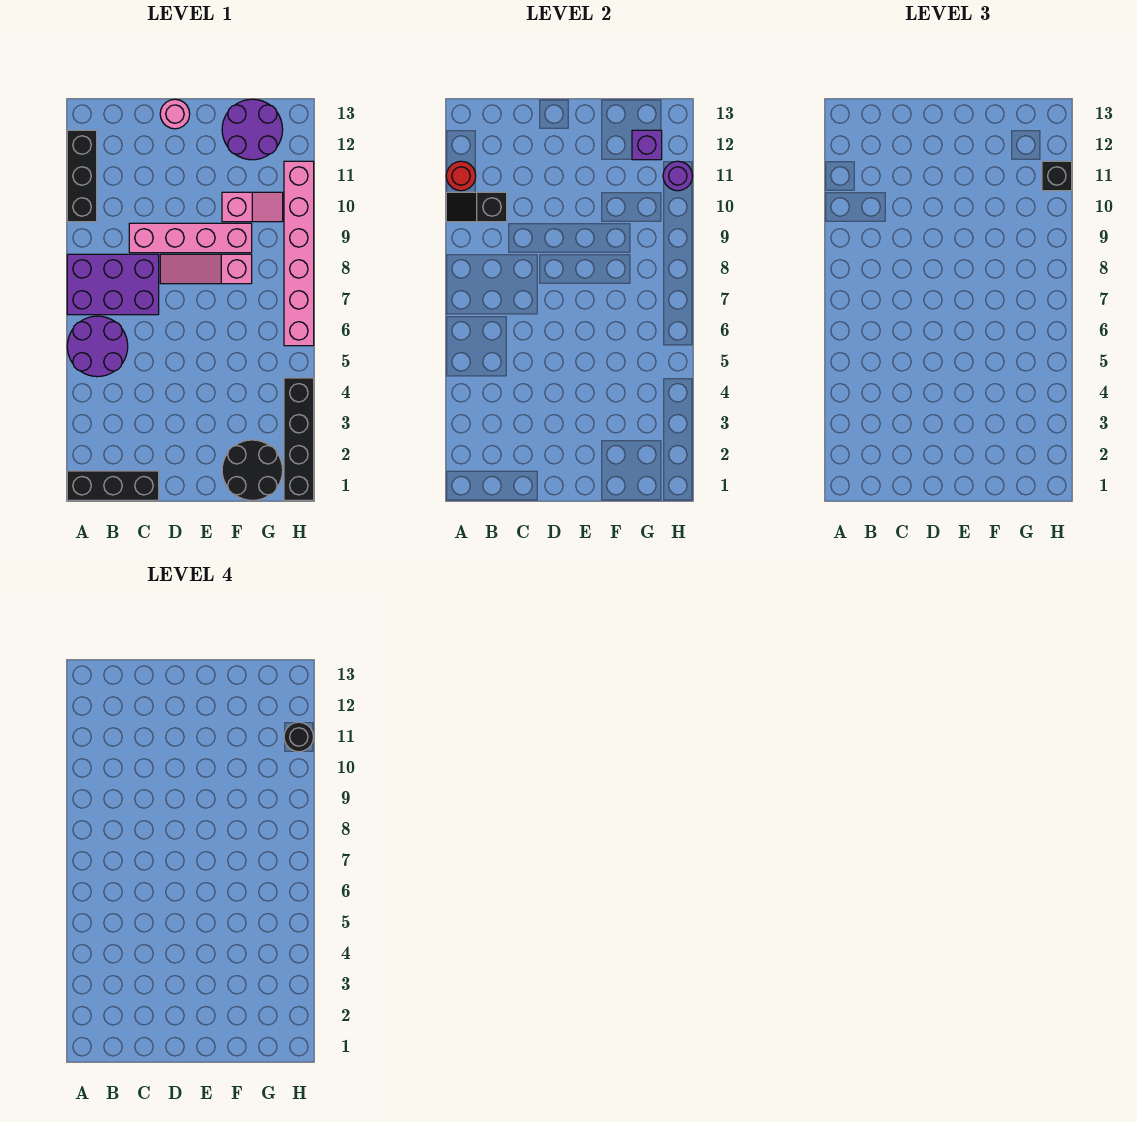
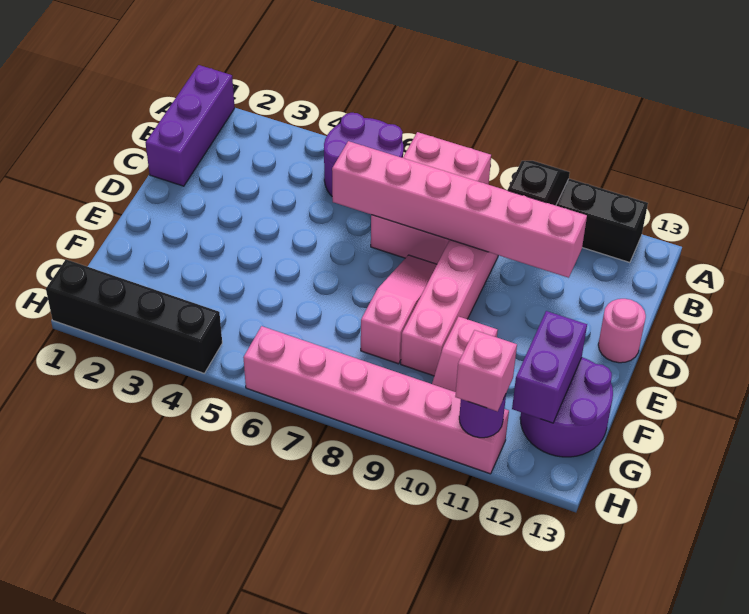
black 1x3 brick [67,471,159,500] -> purple 1x3 brick [146,65,235,186]
purple 2x3 brick [67,254,159,315] -> pink 2x3 brick [371,132,491,264]
red 1x1 round brick [446,161,476,191] -> none
none -> pink 1x6 brick [332,141,587,278]
black 2x2 round brick [222,440,283,500] -> none
purple 1x1 brick [632,130,662,160] -> purple 1x2 brick [512,311,587,423]
black 1x1 brick [1042,161,1072,191] -> pink 1x1 brick [455,330,517,411]
black 1x1 round brick [284,722,313,752] -> none

